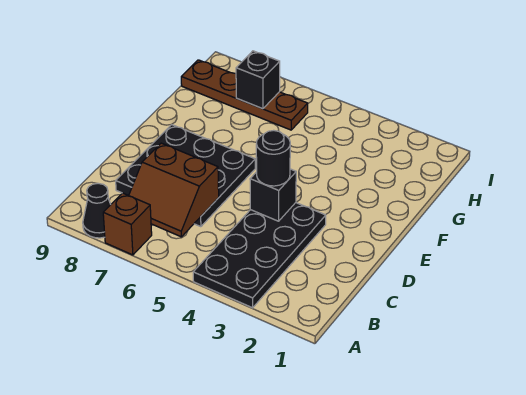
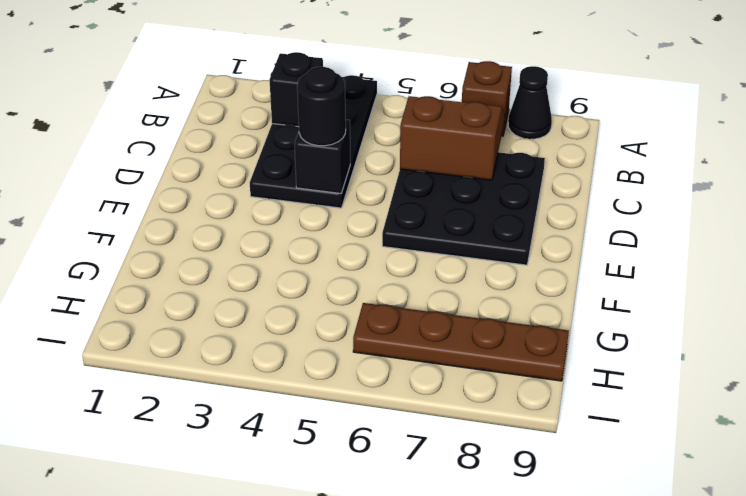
black 1x1 brick [236,51,280,109] -> black 1x1 brick moved to [269,52,323,127]

